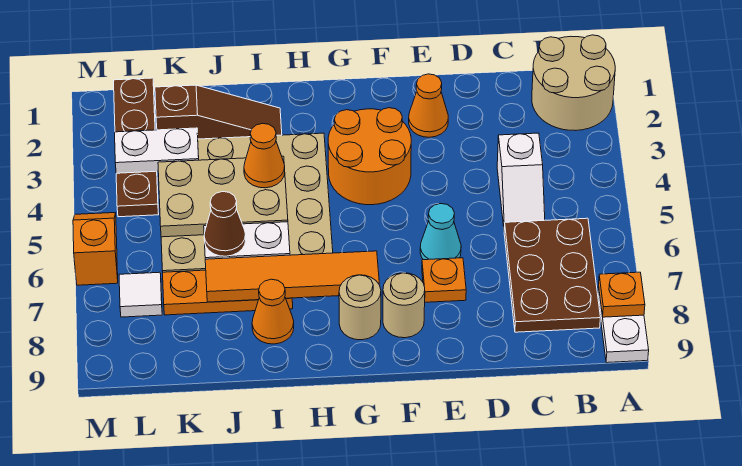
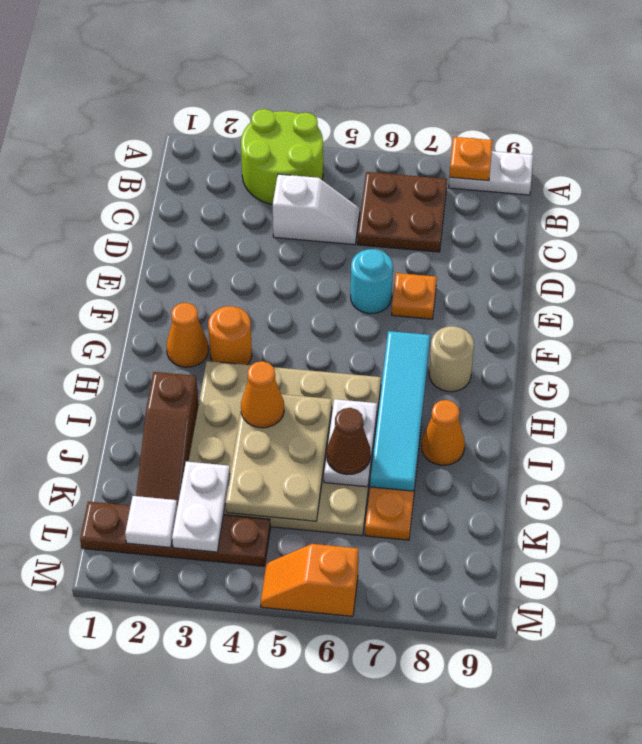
tan 2x2 round brick [532,35,615,131] -> none
none -> lime 2x2 round brick [241,109,323,204]
brown 2x3 plate [504,218,600,332] -> brown 2x2 plate [357,172,447,252]
orange 1x1 cone [409,74,448,137] -> orange 1x1 cone moved to [167,303,208,367]
cyan 1x1 cone [420,204,461,260] -> cyan 1x1 round brick [351,249,393,314]
orange 2x2 round brick [328,108,411,205] -> orange 1x1 round brick [208,306,252,365]
tan 1x1 round brick [383,273,425,338] -> none
orange 1x4 tile [205,251,379,302] -> cyan 1x4 tile [370,331,430,491]
brown 1x3 slope [155,85,282,139] -> brown 1x3 slope turned to [136,372,199,507]
white 1x1 tile [119,272,162,317] -> white 1x1 tile moved to [125,496,177,548]

